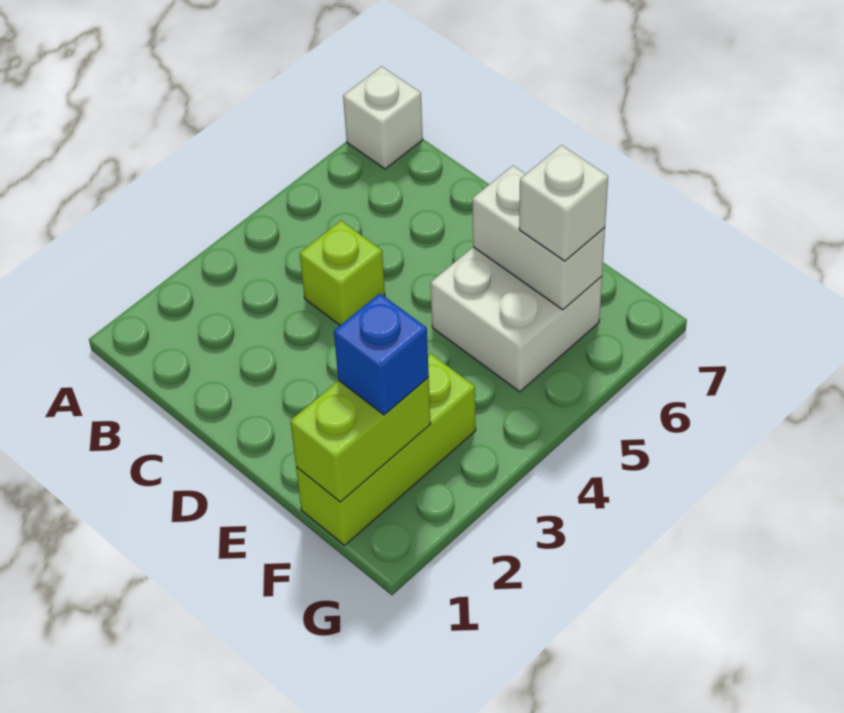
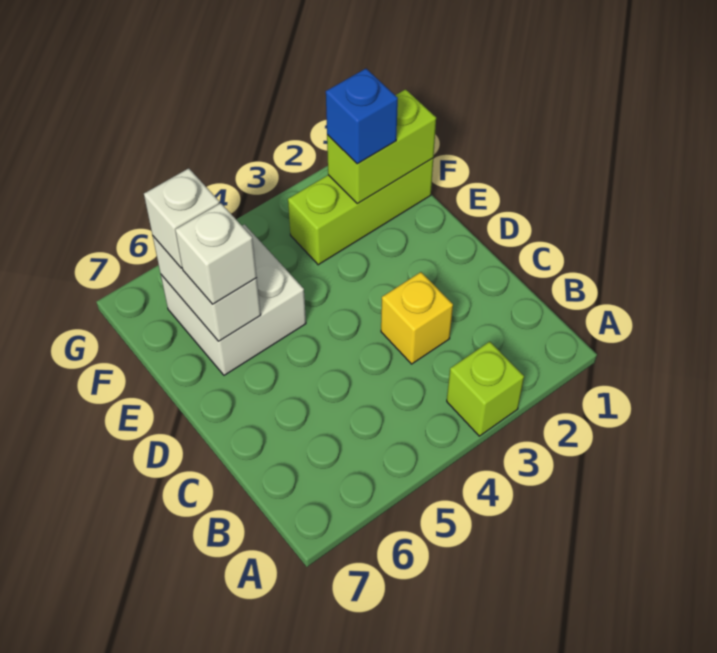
white 1x1 brick [343,66,423,169] -> white 1x1 brick moved to [175,203,257,304]
none -> yellow 1x1 brick [381,272,453,364]
lime 1x1 brick [300,221,385,325] -> lime 1x1 brick moved to [447,342,524,436]

